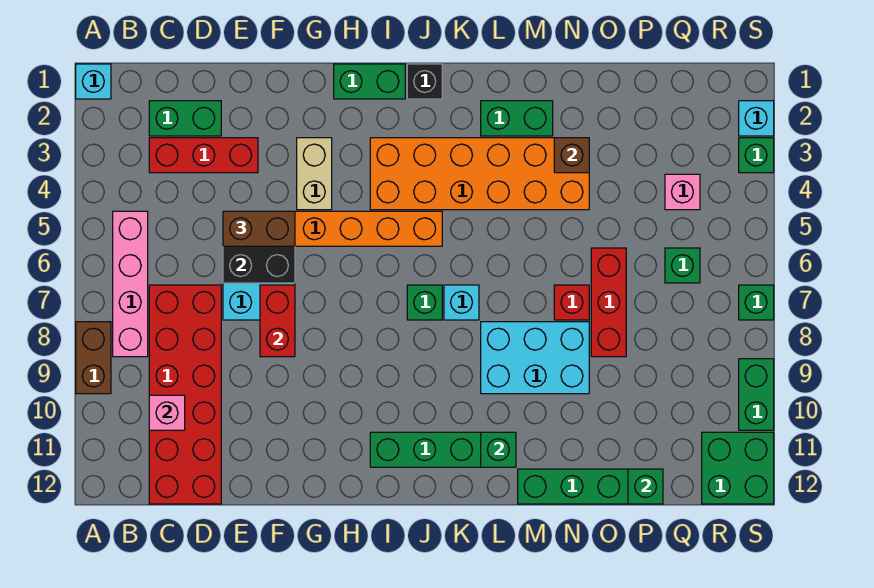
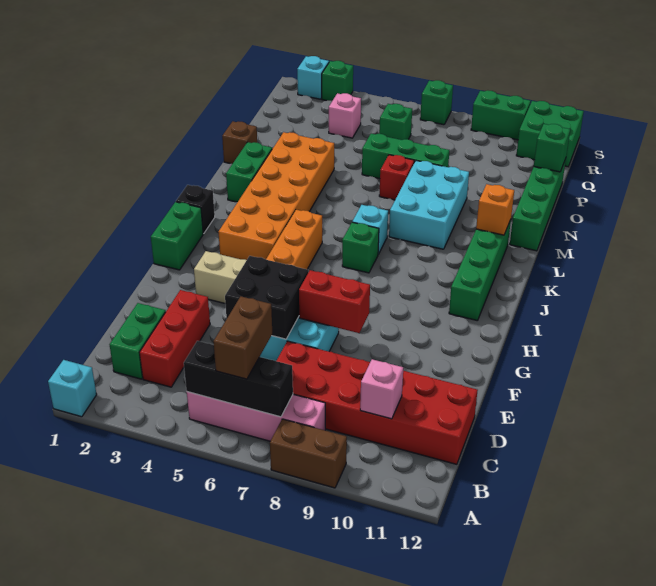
none -> black 1x3 brick [184,341,293,417]
brown 1x2 brick [223,211,295,246] -> brown 1x2 brick moved to [213,296,272,379]
green 1x1 brick [481,432,516,467] -> orange 1x1 brick [476,184,514,235]
brown 1x1 brick [554,138,589,173] -> brown 1x1 brick moved to [222,121,257,164]
red 1x3 brick [591,248,626,357] -> green 1x3 brick [362,134,449,179]

